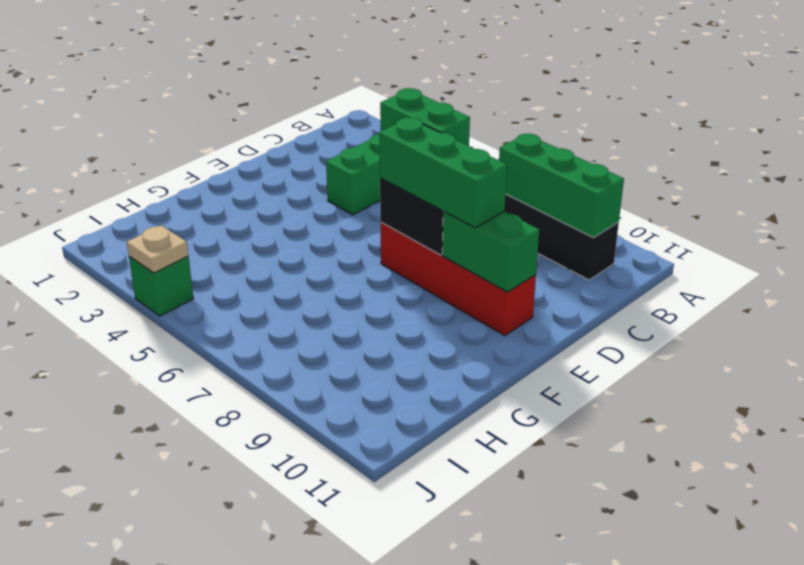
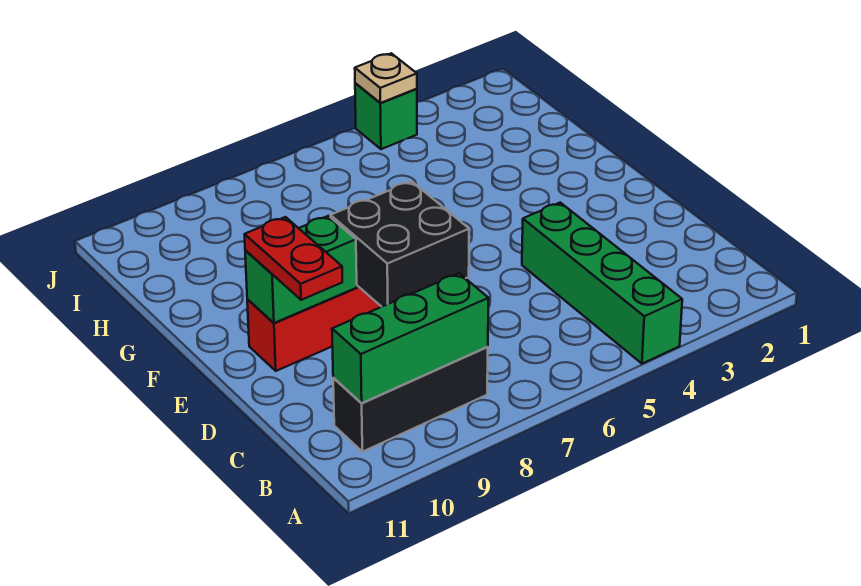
green 1x2 brick [380,88,470,146] -> none
none -> red 1x2 plate [245,217,342,300]
green 1x3 brick [379,118,507,228] -> none

